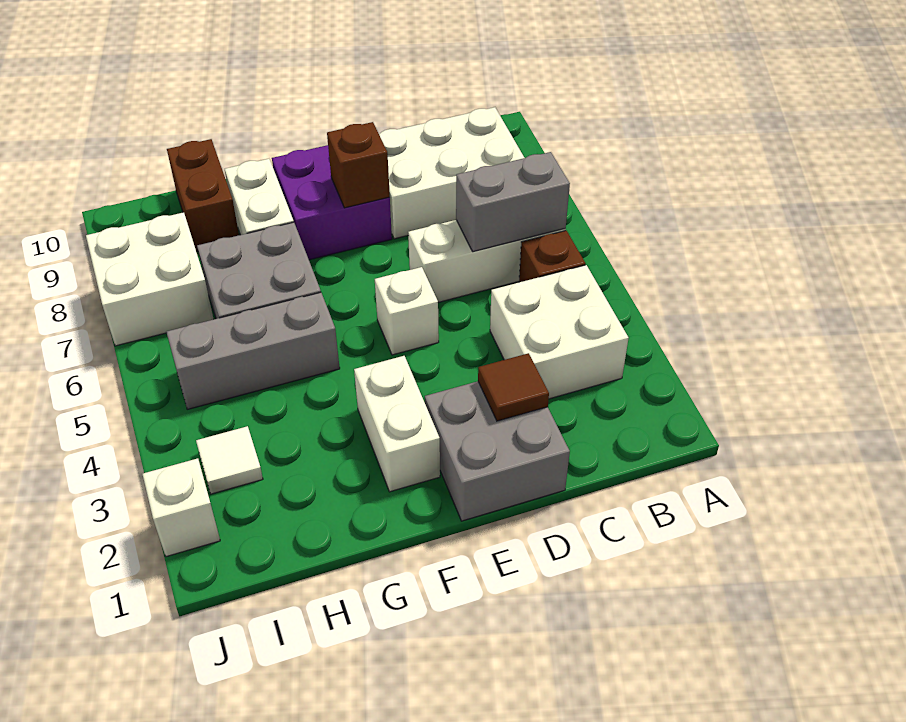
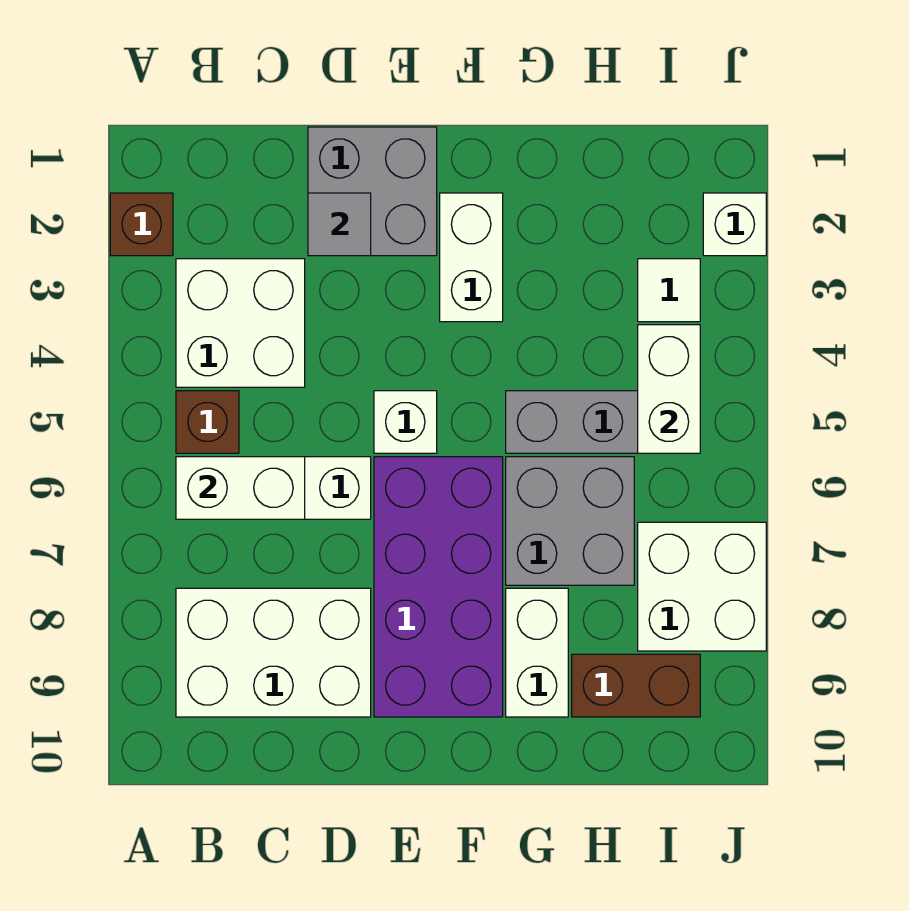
grey 1x2 brick [456,152,570,252] -> white 1x2 brick [176,457,305,519]
brown 1x1 tile [478,353,549,421] -> grey 1x1 tile [308,193,371,256]
purple 2x2 brick [272,145,392,260] -> purple 2x4 brick [374,457,503,717]
brown 1x1 brick [327,122,390,208] -> brown 1x1 brick moved to [110,193,173,256]
brown 1x2 brick [167,139,239,252] -> brown 1x2 brick turned to [572,654,700,717]
none -> white 1x2 brick [638,325,700,453]

